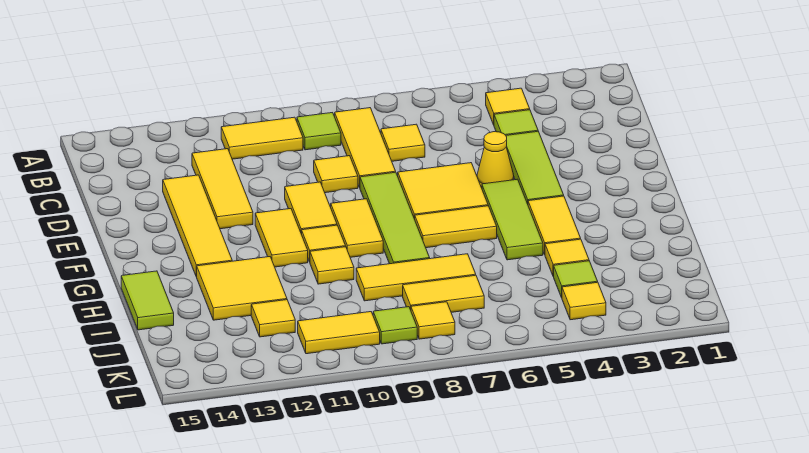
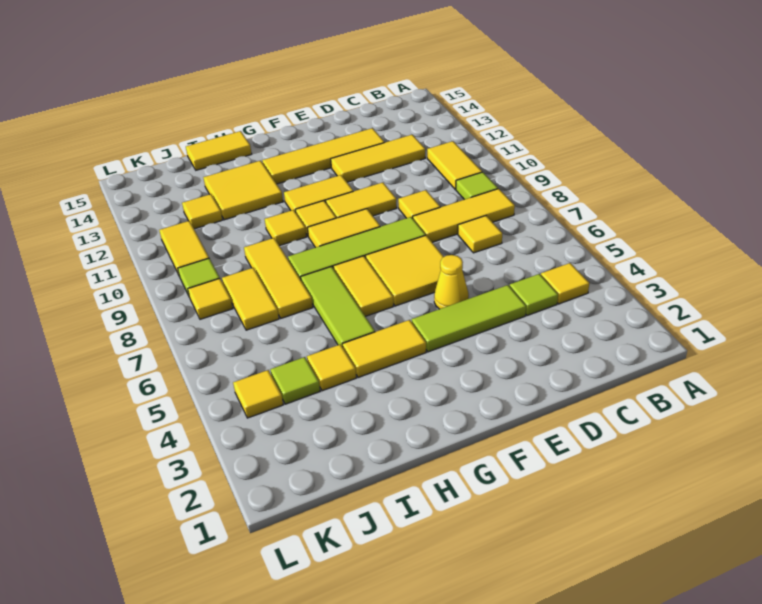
lime 1x3 tile [482,179,543,260] -> lime 1x3 tile turned to [301,266,375,347]
lime 1x2 tile [121,271,174,330] -> yellow 1x2 tile [186,131,252,170]

